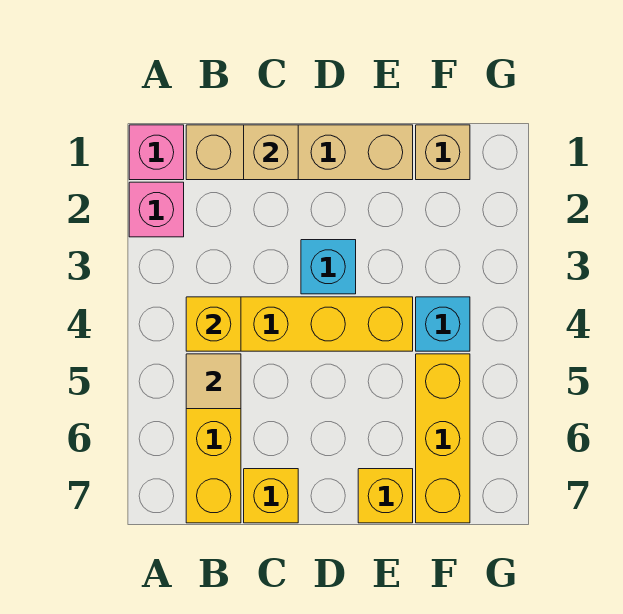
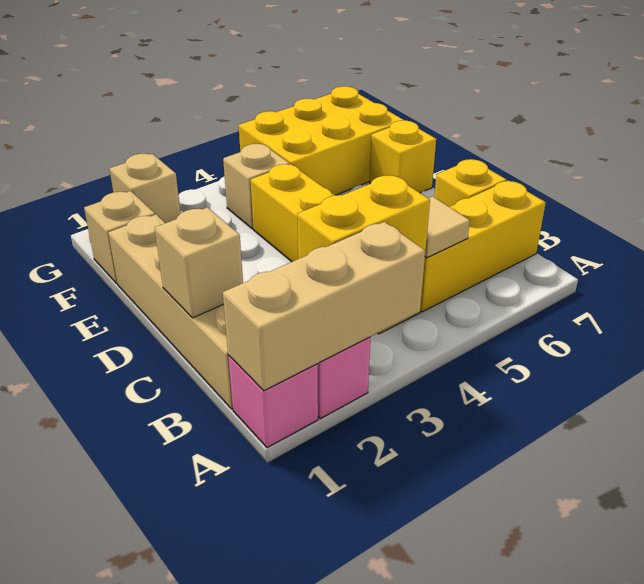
none -> tan 1x3 brick [223,222,425,391]
yellow 1x1 brick [186,297,241,351] -> yellow 1x2 brick [297,175,430,259]
cyan 1x1 brick [301,240,356,294] -> none
cyan 1x1 brick [416,297,470,351] -> tan 1x1 brick [223,144,290,229]
yellow 1x3 brick [416,354,470,523] -> yellow 2x3 brick [239,86,403,195]
none -> tan 1x1 brick [109,154,181,223]

